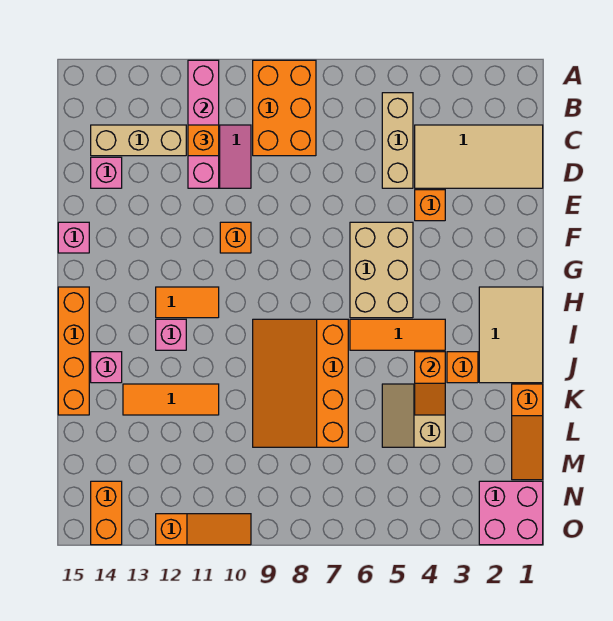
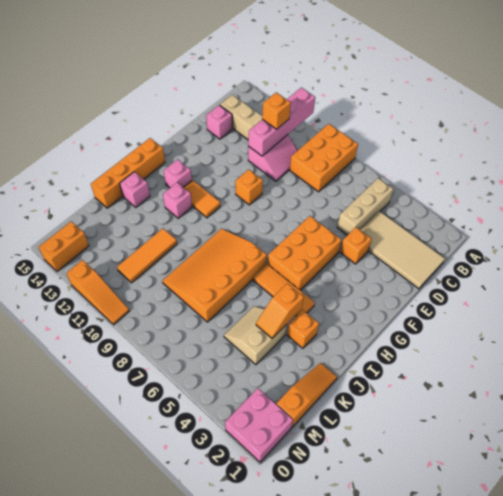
tan 2x3 brick [350,222,413,318] -> orange 2x3 brick [268,216,341,290]
pink 1x1 brick [58,222,89,253] -> pink 1x1 brick moved to [164,160,192,188]
tan 2x3 tile [479,287,543,383] -> none
orange 1x3 slope [512,384,543,480] -> orange 1x3 slope turned to [276,363,337,427]
orange 1x3 tile [123,384,219,415] -> orange 1x3 tile turned to [117,228,177,283]

